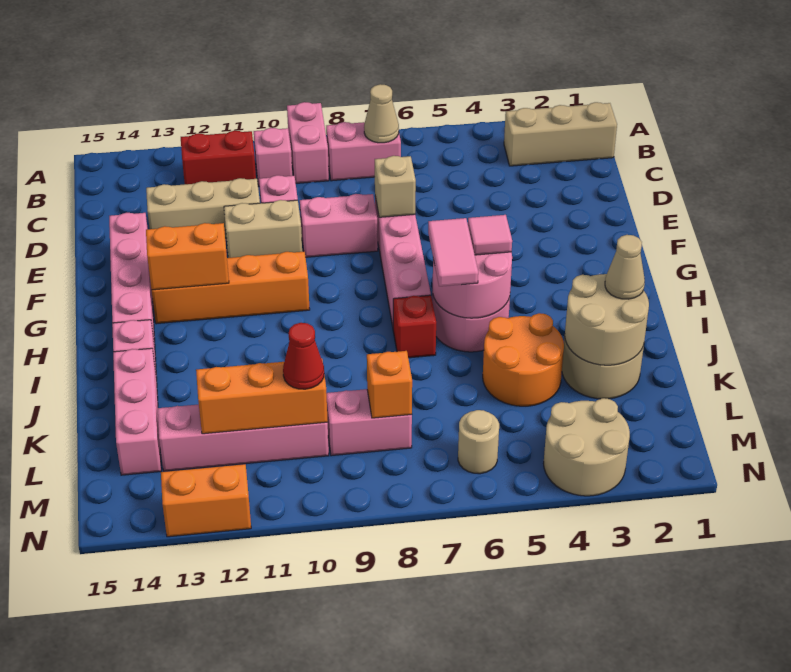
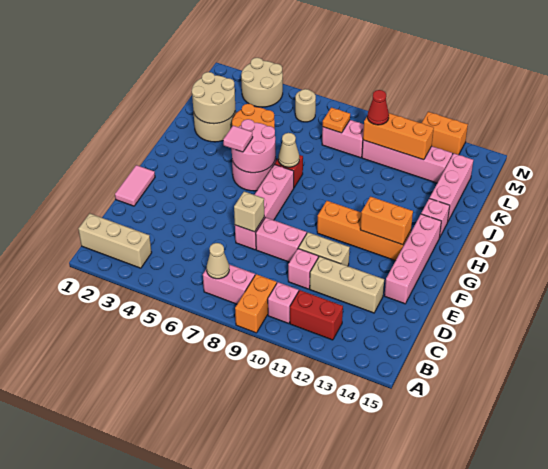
pink 1x2 brick [287,102,329,183] -> orange 1x2 brick [235,274,277,333]
pink 1x2 tile [428,218,478,286] -> pink 1x2 tile moved to [115,165,155,206]
tan 1x1 cone [605,235,645,299] -> tan 1x1 cone moved to [278,133,299,167]
orange 1x1 brick [367,351,412,418] -> orange 1x1 plate [323,107,350,133]

